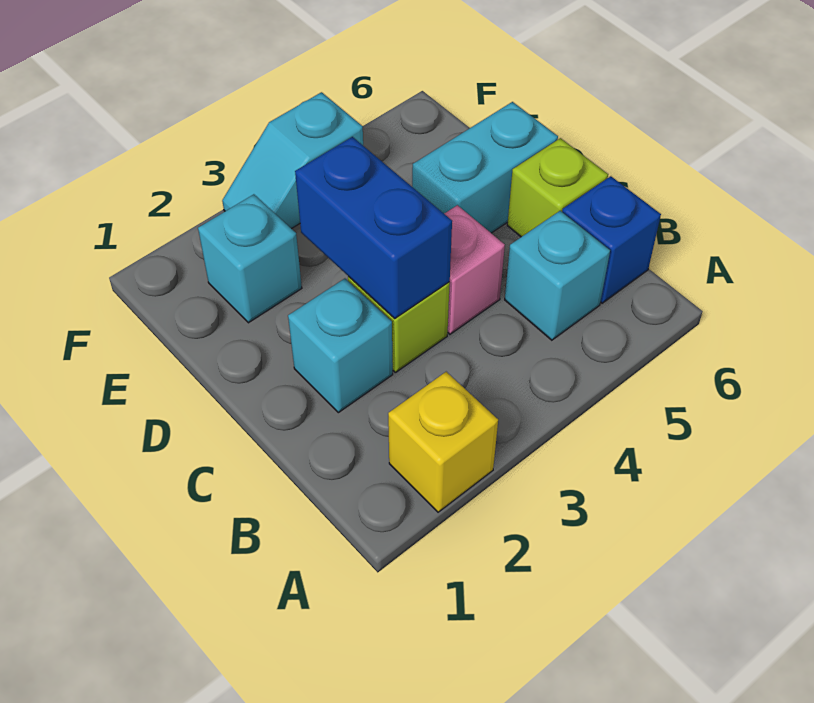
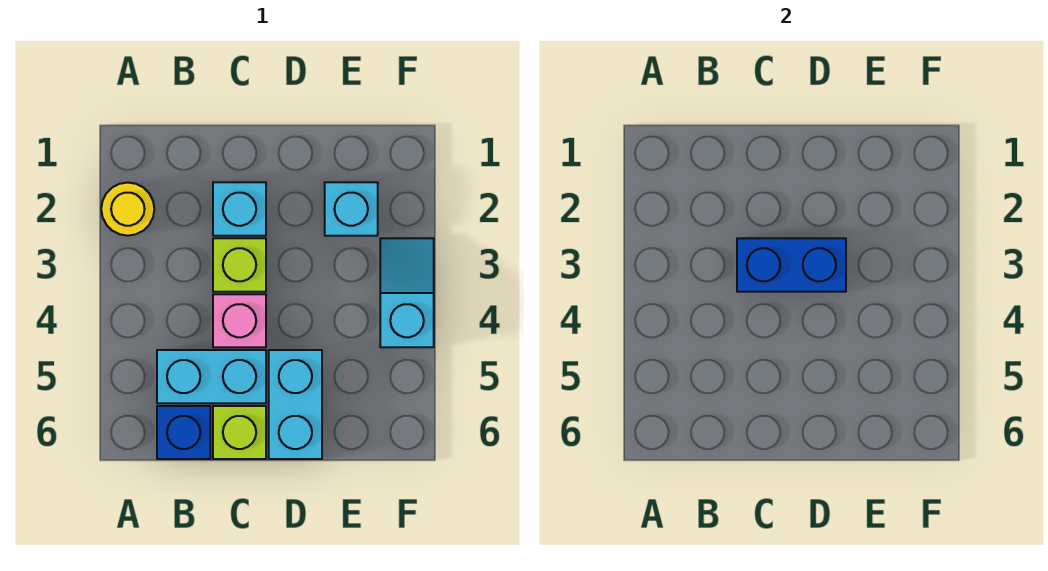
yellow 1x1 brick [388,372,498,512] -> yellow 1x1 round brick [101,183,154,236]
cyan 1x1 brick [505,211,610,340] -> cyan 1x2 brick [157,350,266,403]

